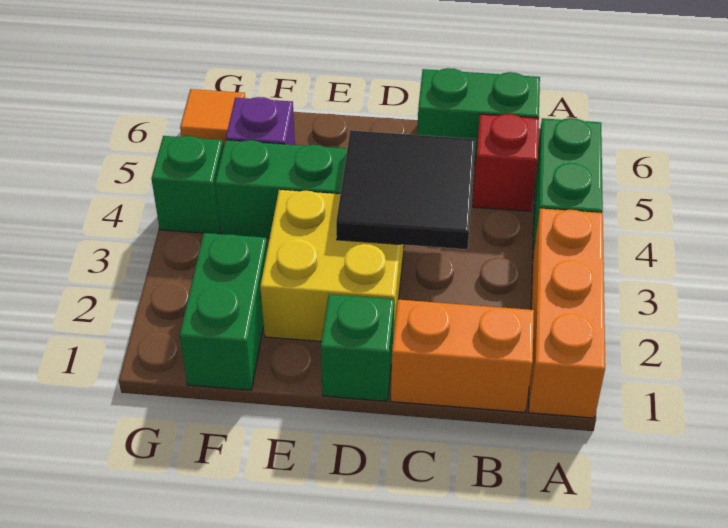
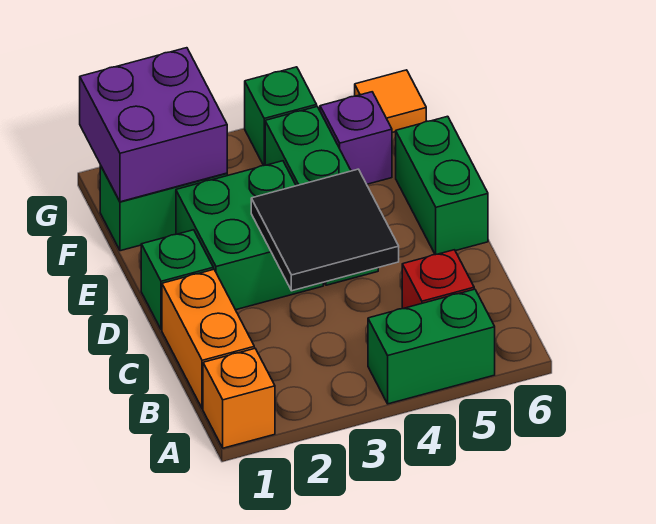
orange 1x3 brick [528,208,605,418] -> orange 1x1 brick [203,348,275,448]
green 1x2 brick [417,68,540,164] -> green 1x2 brick moved to [396,116,488,255]
yellow 2x2 brick [260,190,404,341] -> green 2x2 brick [176,161,323,310]
none -> purple 2x2 brick [80,48,227,202]

